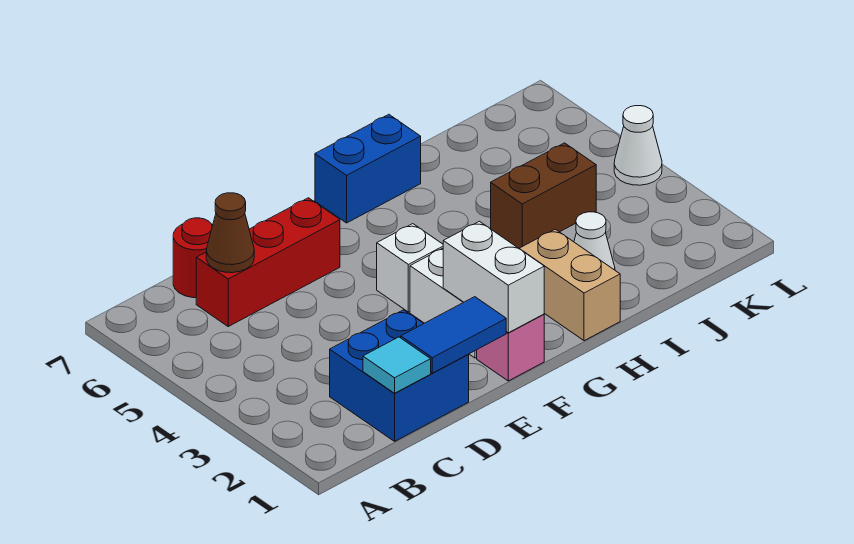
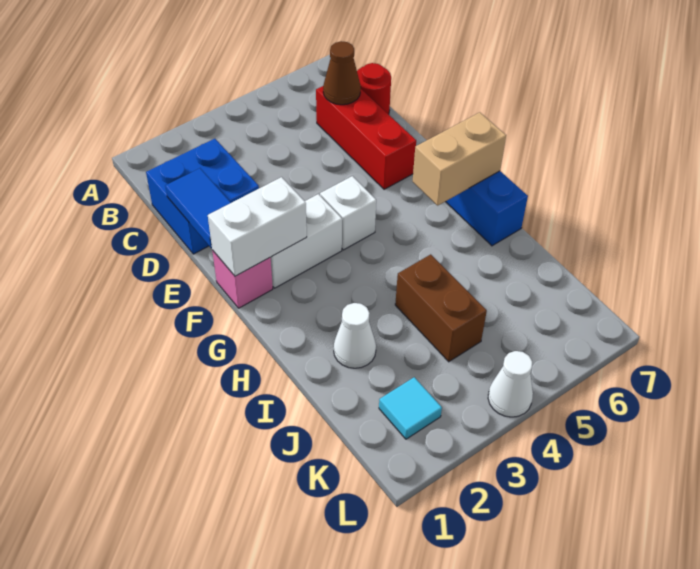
cyan 1x1 tile [363,337,431,393] -> cyan 1x1 tile moved to [379,377,442,439]
tan 1x2 brick [519,229,620,341] -> tan 1x2 brick moved to [413,112,506,205]

